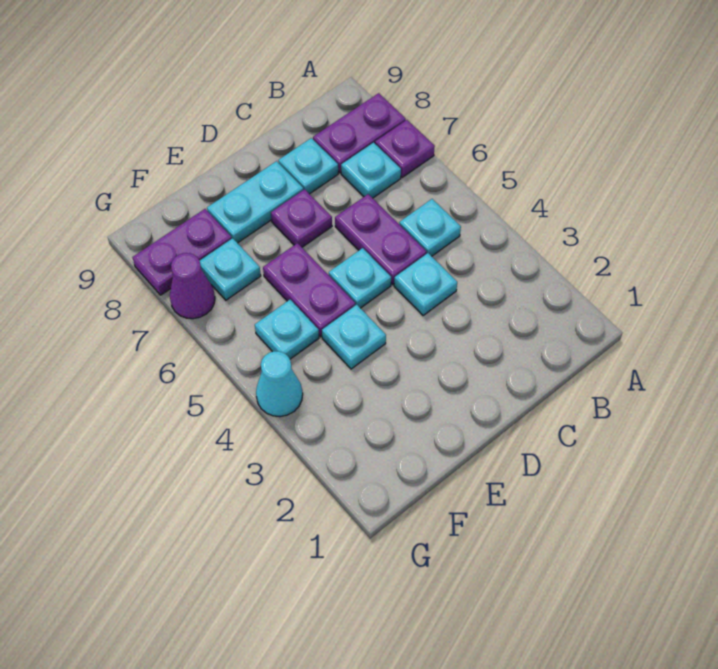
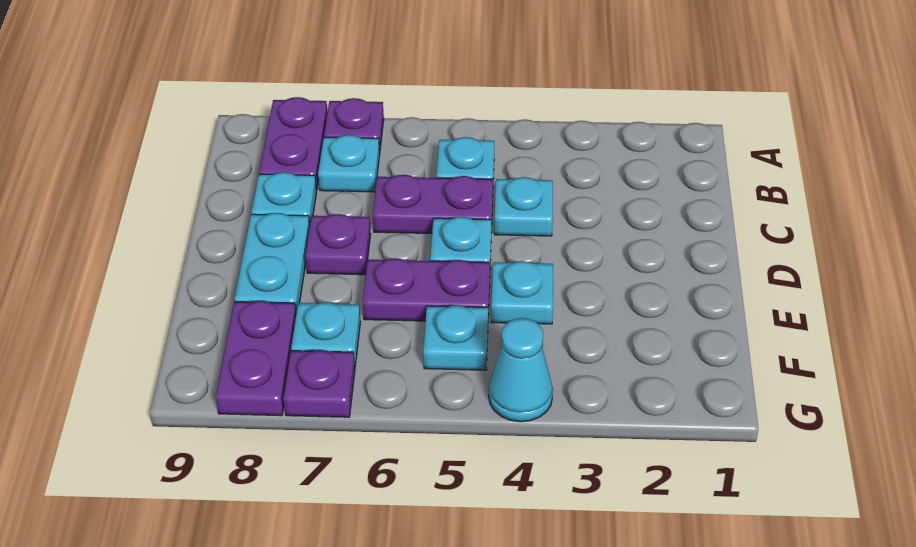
purple 1x1 cone [170,253,215,319] -> purple 1x1 plate [283,351,355,417]

